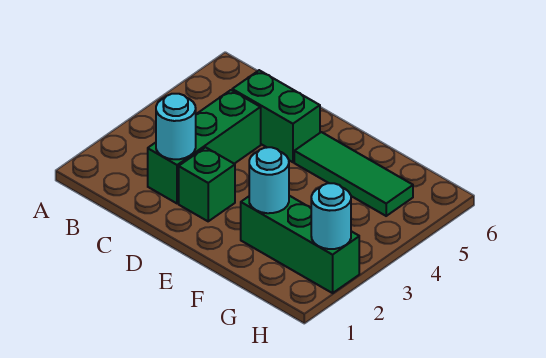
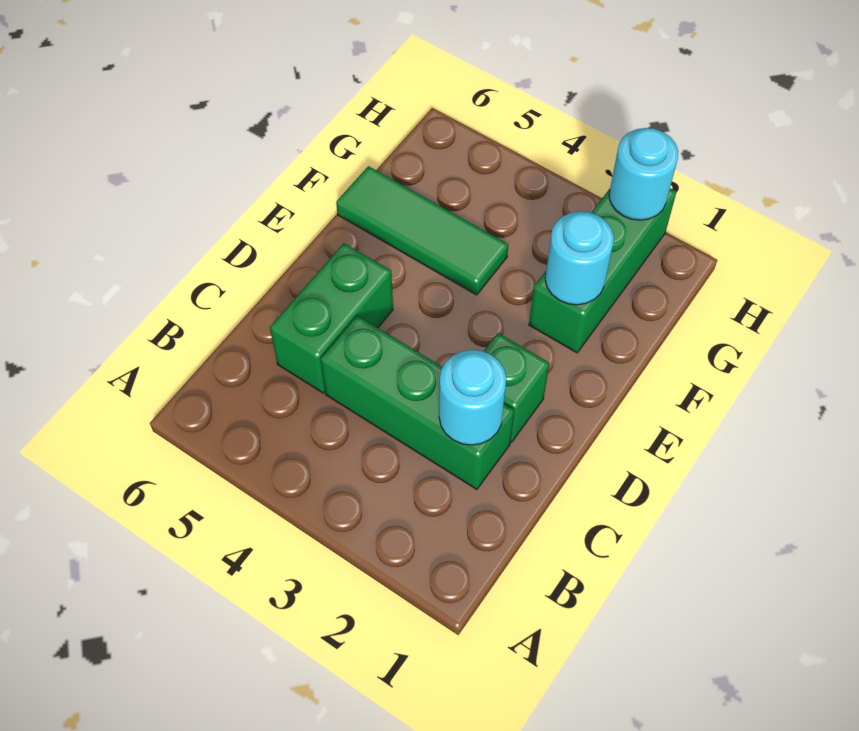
green 1x3 tile [294,132,413,216] -> green 1x3 tile turned to [336,166,508,295]

